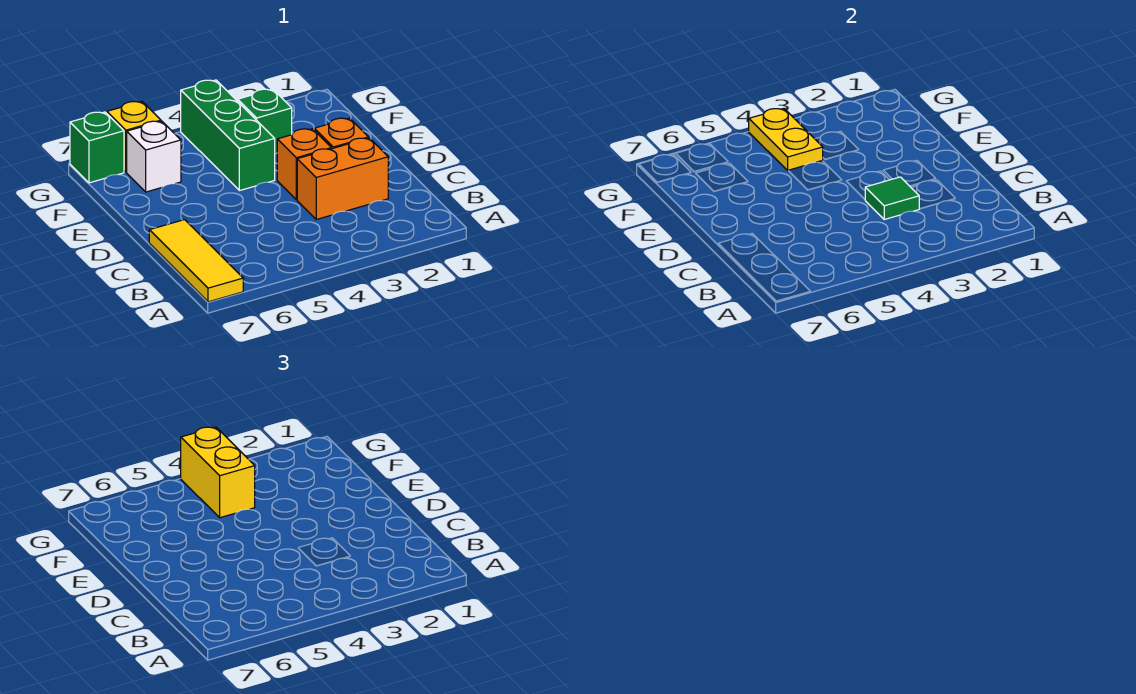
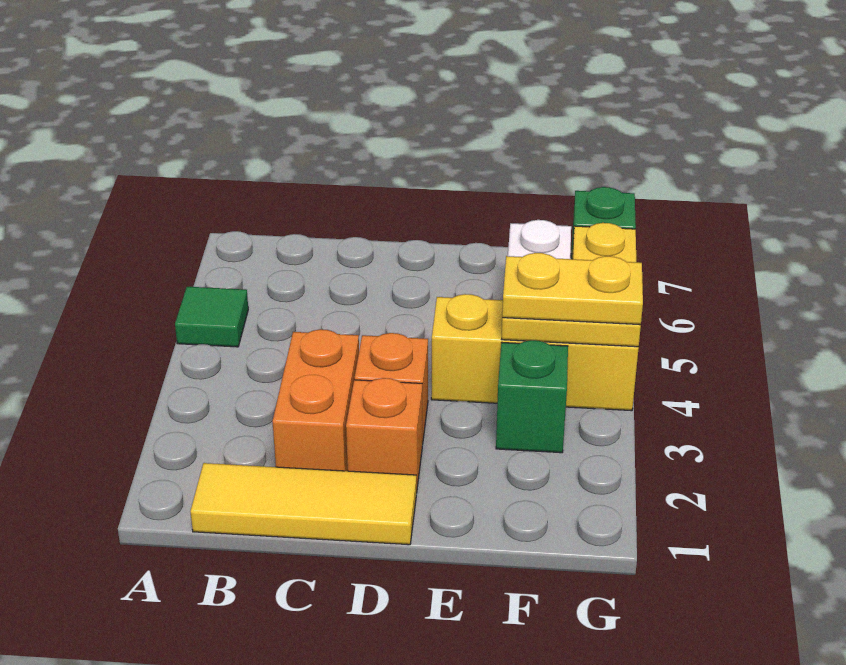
yellow 1x3 tile [149,220,243,302] -> yellow 1x3 tile moved to [190,463,416,545]
green 1x1 tile [865,177,919,219] -> green 1x1 tile moved to [175,287,248,347]
green 1x3 brick [181,80,275,191] -> yellow 1x3 brick [431,294,639,411]
yellow 1x2 brick [181,427,255,518] -> yellow 1x2 plate [502,253,643,325]

